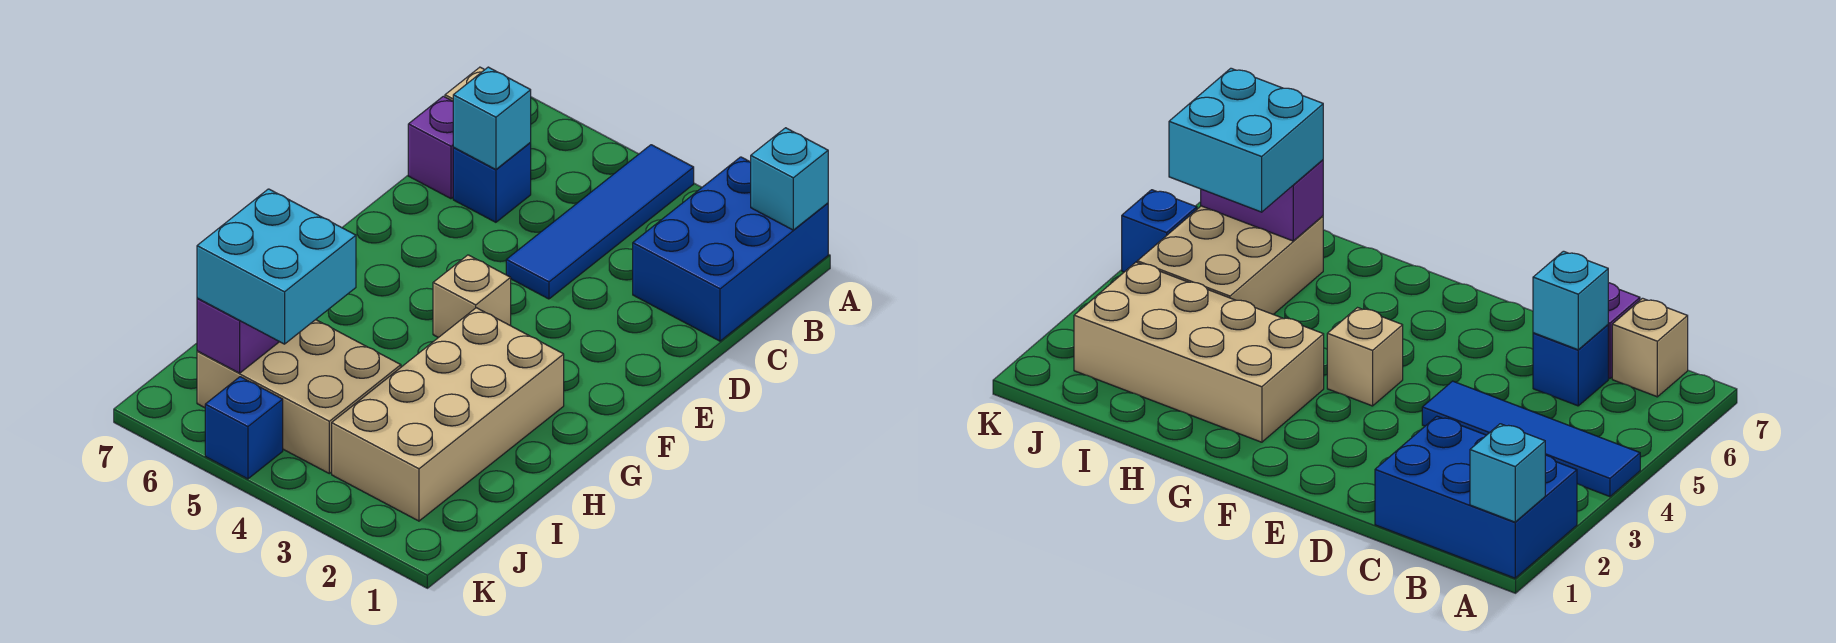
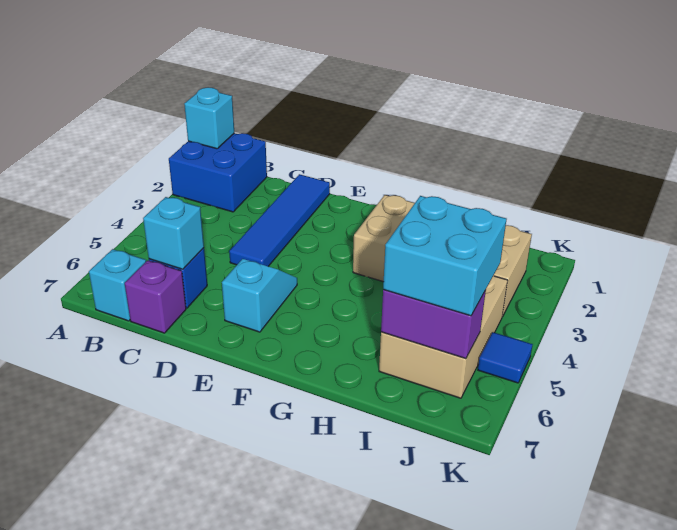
blue 2x3 brick [633,157,828,341] -> blue 2x2 brick [169,133,267,212]
blue 1x4 tile [506,145,694,299] -> blue 1x4 tile turned to [229,174,330,266]
tan 1x1 brick [1612,298,1688,397] -> cyan 1x1 brick [89,249,146,321]
none -> cyan 1x2 slope [222,259,297,332]
tan 1x1 brick [433,255,511,338] -> none
blue 1x1 brick [205,377,283,479] -> blue 1x1 tile [478,332,533,383]

